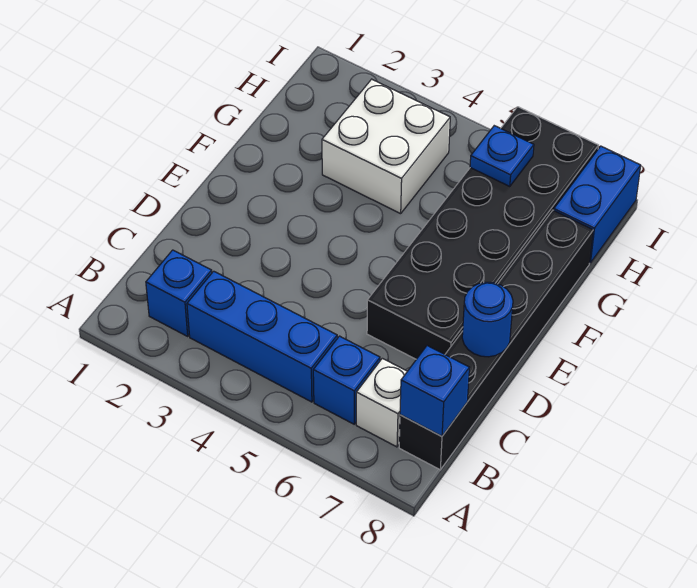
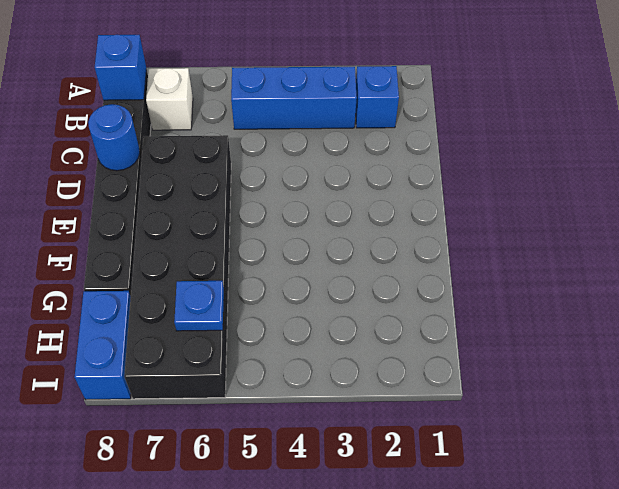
blue 1x1 brick [313,336,380,424] -> none
white 2x2 brick [322,79,450,214] -> none

